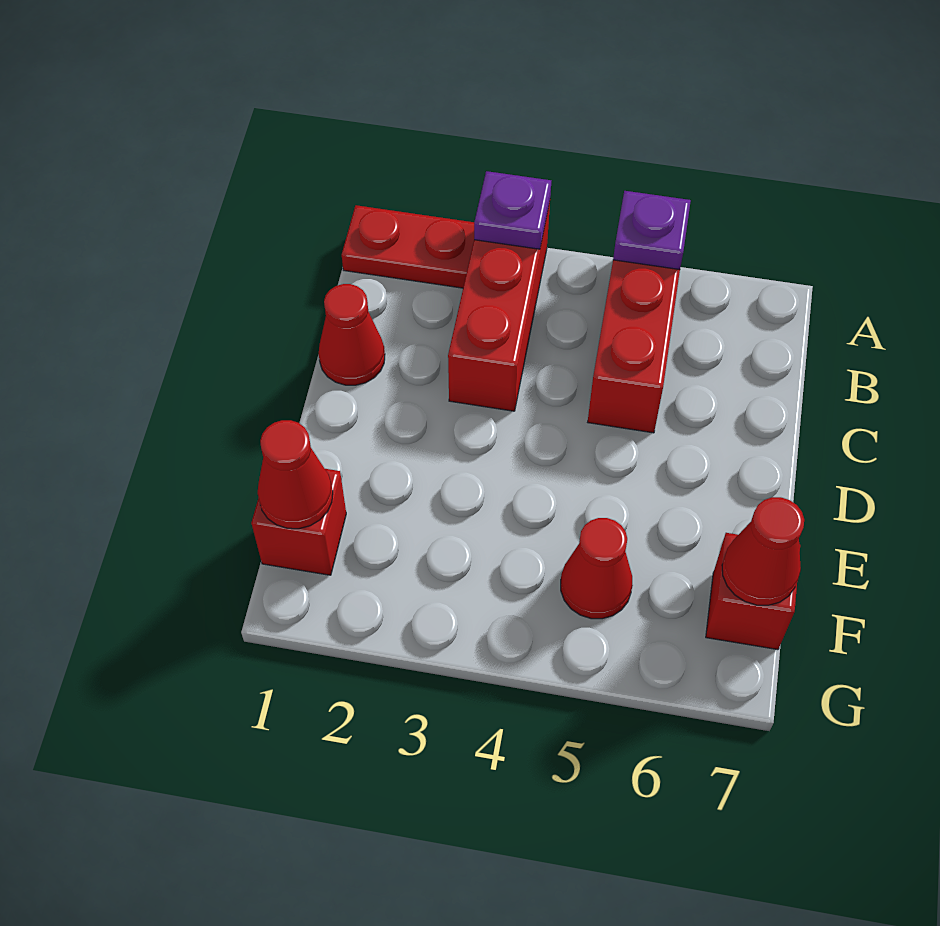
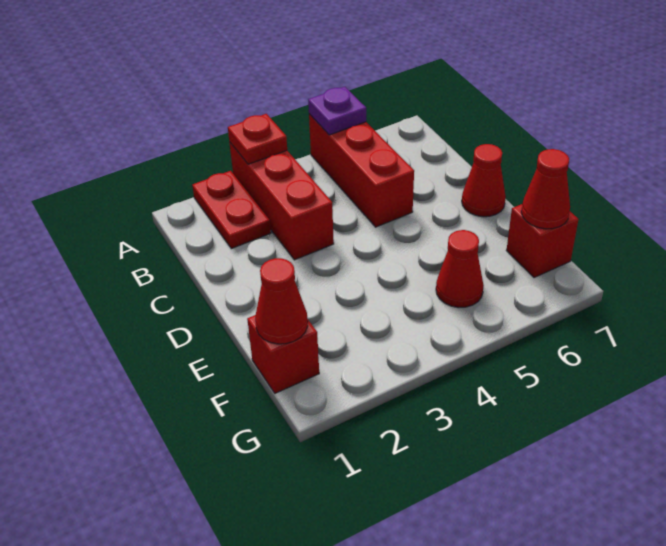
red 1x2 plate [342,205,474,288] -> red 1x2 plate turned to [192,171,271,249]
purple 1x1 plate [474,171,551,249] -> red 1x1 plate [228,114,287,164]
red 1x1 cone [319,284,385,385] -> red 1x1 cone moved to [462,144,506,217]

